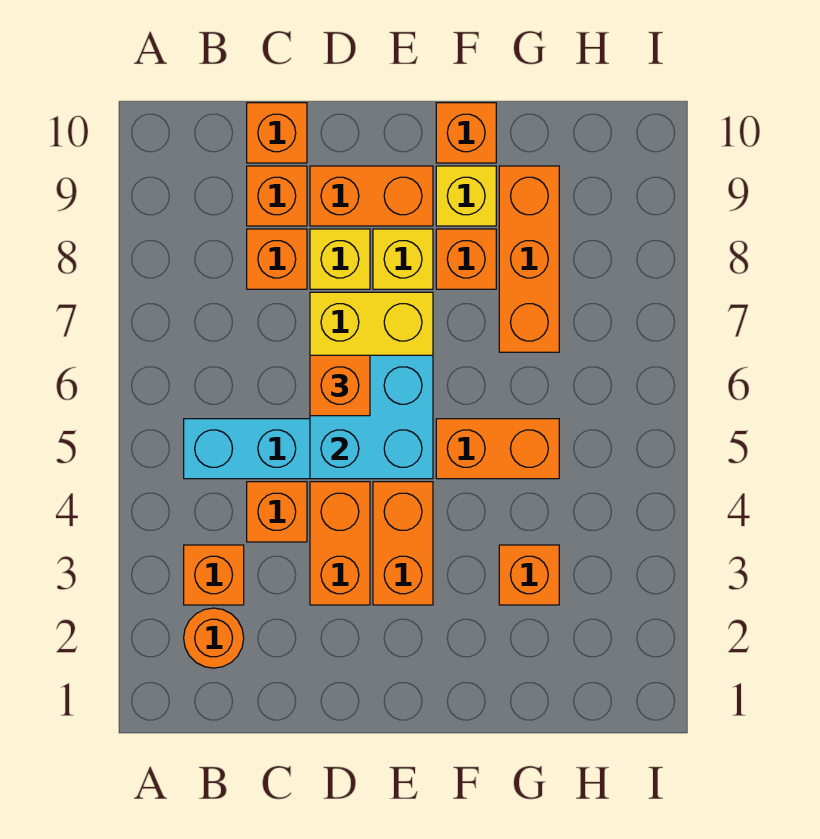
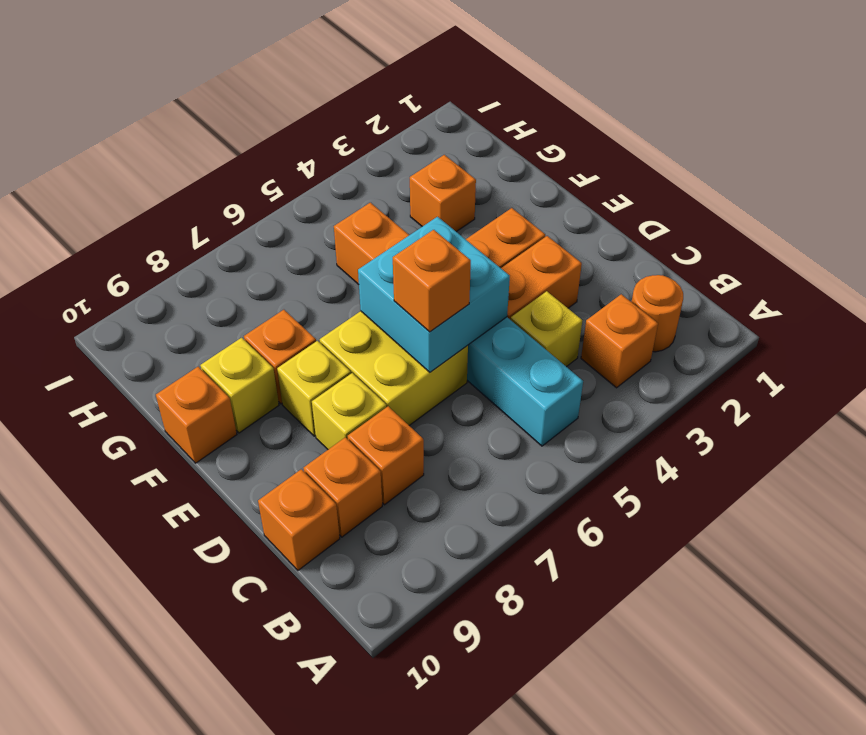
orange 1x1 brick [247,482,307,542] -> yellow 1x1 brick [511,291,582,367]
orange 1x2 brick [310,166,433,226] -> none
orange 1x3 brick [499,166,559,352] -> none

